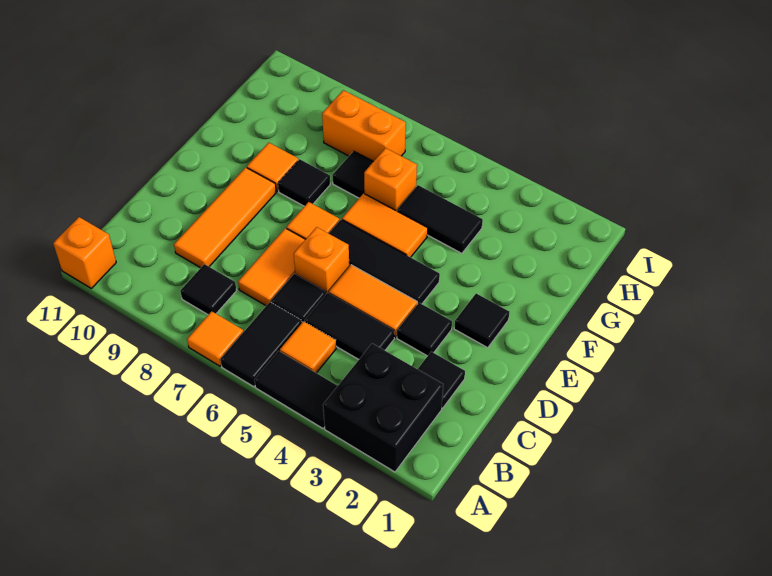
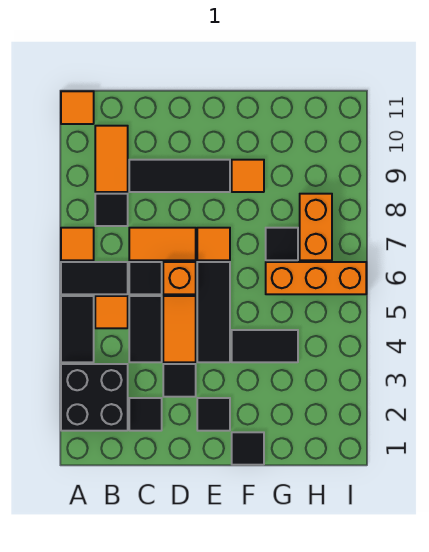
orange 1x1 brick [53,217,116,288] -> orange 1x1 tile [61,91,94,124]
orange 1x3 tile [174,167,276,268] -> black 1x3 tile [129,160,230,192]
orange 1x2 tile [342,193,428,257] -> orange 1x2 tile moved to [95,126,128,192]
black 1x1 tile [278,159,330,206] -> black 1x1 tile moved to [232,432,264,465]
black 1x2 tile [397,185,483,253] -> black 1x2 tile turned to [232,330,298,362]
orange 1x1 brick [364,148,417,211] -> orange 1x3 brick [266,262,366,294]

